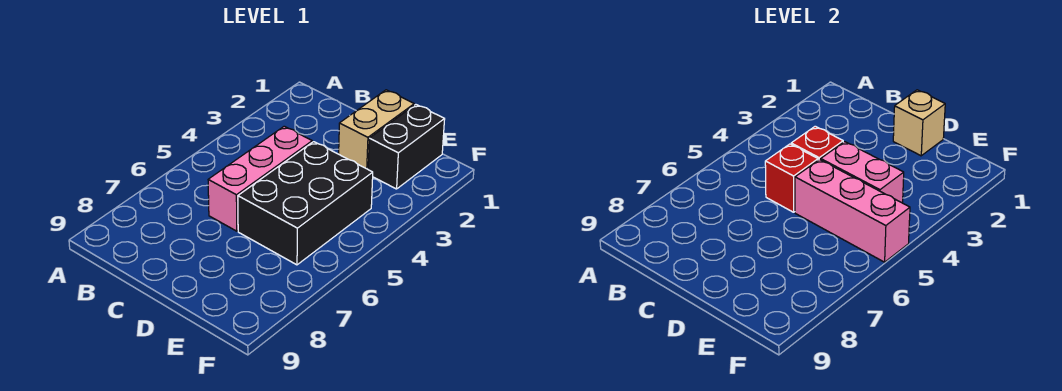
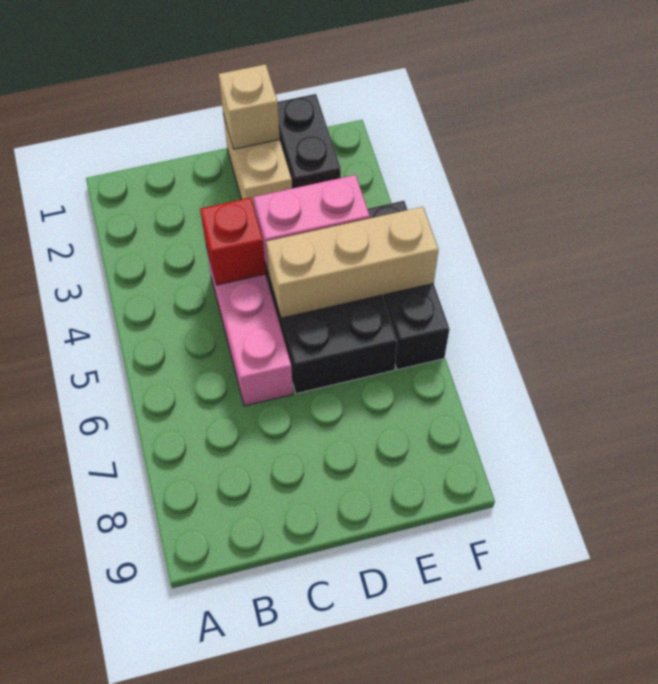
red 1x1 brick [765,144,818,212] -> none
pink 1x3 brick [795,159,910,262] -> tan 1x3 brick [266,207,439,318]
none -> black 1x3 brick [368,201,450,370]

